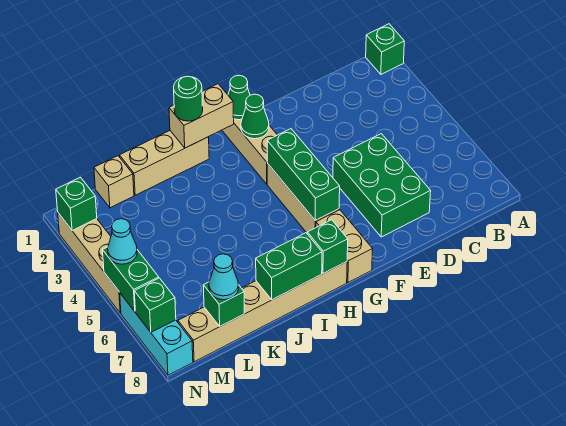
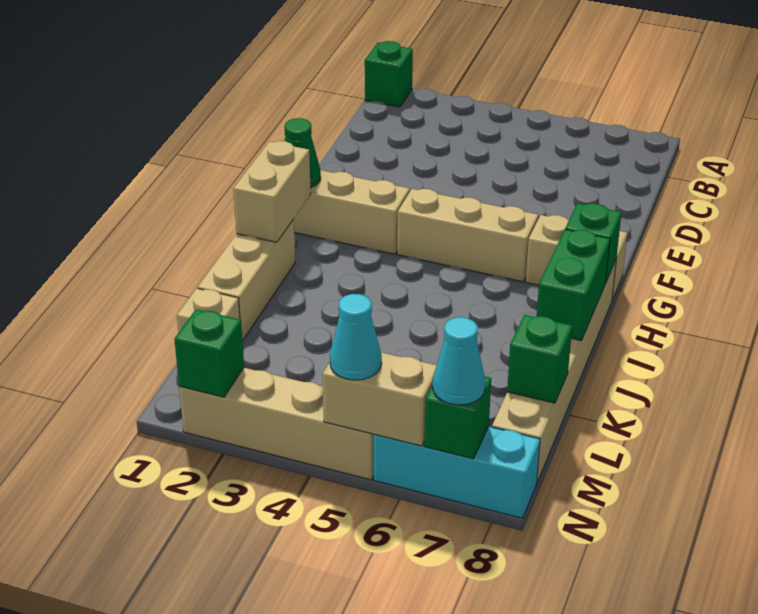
green 2x3 brick [333,134,431,237] -> none
green 1x1 cone [241,94,269,139] -> none
green 1x3 brick [267,129,340,220] -> none
green 1x1 round brick [174,76,203,121] -> none
cyan 1x1 cone [209,254,239,300] -> cyan 1x1 cone moved to [433,317,485,405]
green 1x2 brick [103,247,159,311] -> tan 1x2 brick [322,352,437,446]

